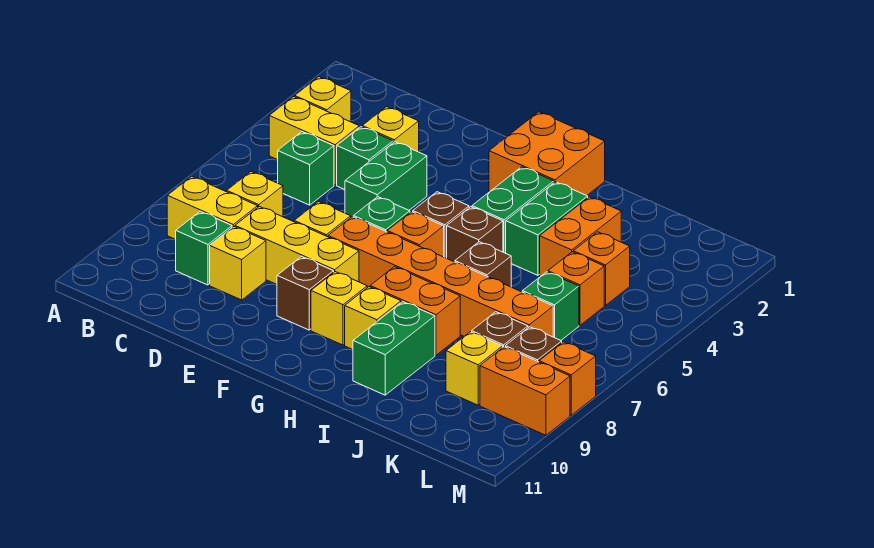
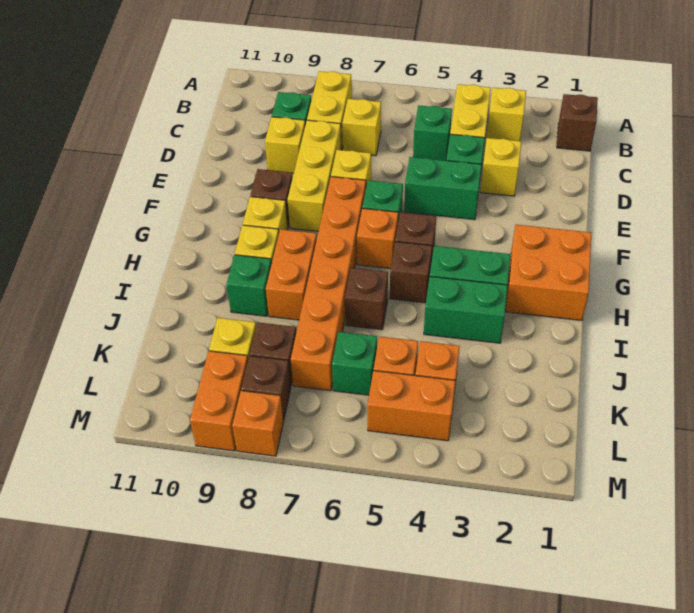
none -> brown 1x1 brick [557,94,598,151]
green 1x2 brick [353,302,435,395] -> green 1x1 brick [226,255,272,316]
orange 1x2 brick [540,197,621,277] -> orange 1x2 brick moved to [368,371,455,441]

